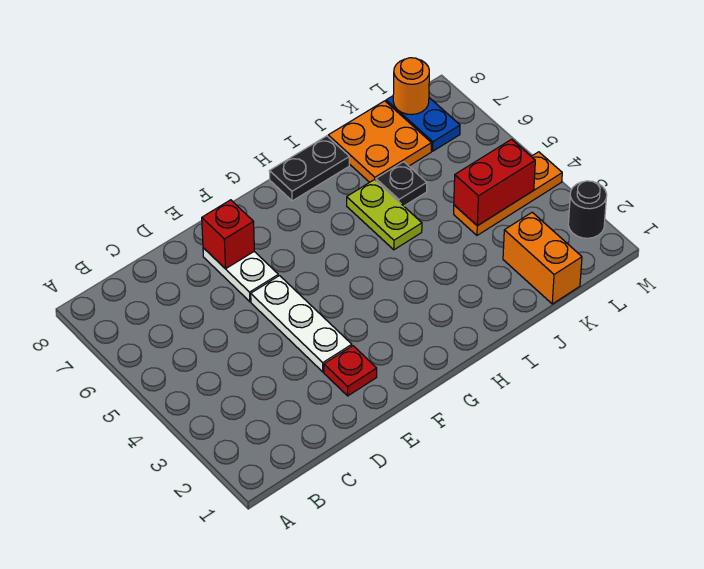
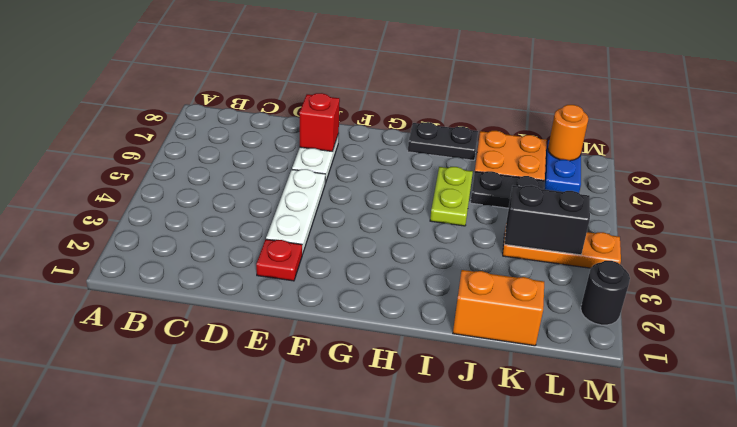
black 1x1 plate [376,162,427,206] -> black 1x2 plate [470,171,545,208]
orange 1x2 brick [503,212,582,304] -> orange 1x2 brick turned to [453,270,544,346]
red 1x2 brick [454,139,535,226] -> black 1x2 brick [505,185,590,255]

